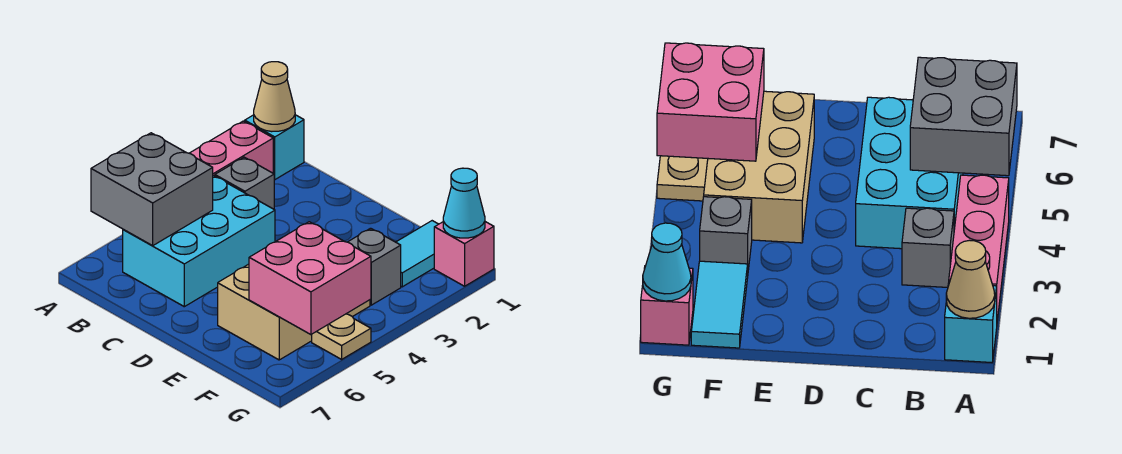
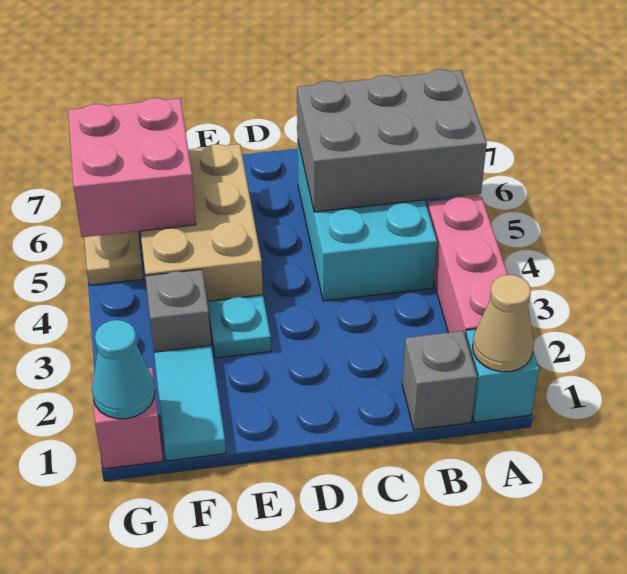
grey 2x2 brick [91,133,213,246] -> grey 2x3 brick [297,70,487,212]
grey 1x1 brick [215,157,274,209] -> grey 1x1 brick moved to [402,331,477,430]
none -> cyan 1x1 plate [208,295,271,358]

